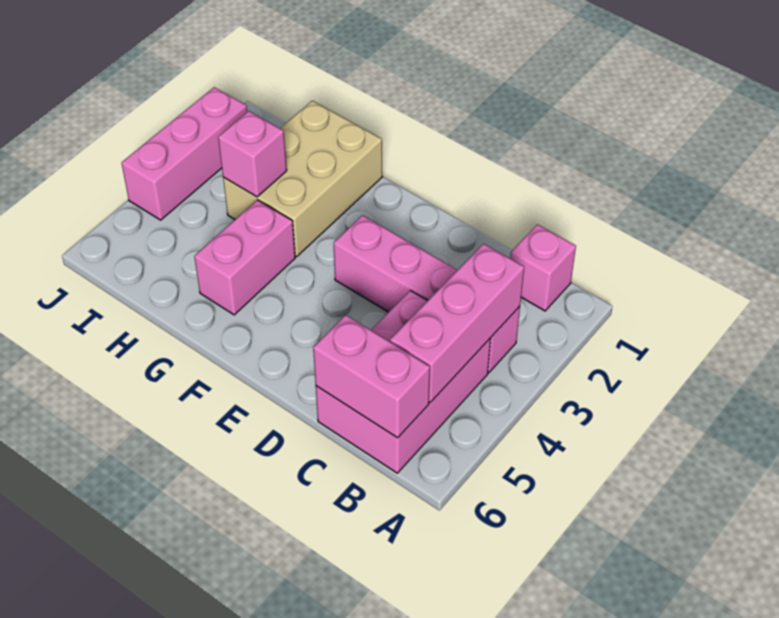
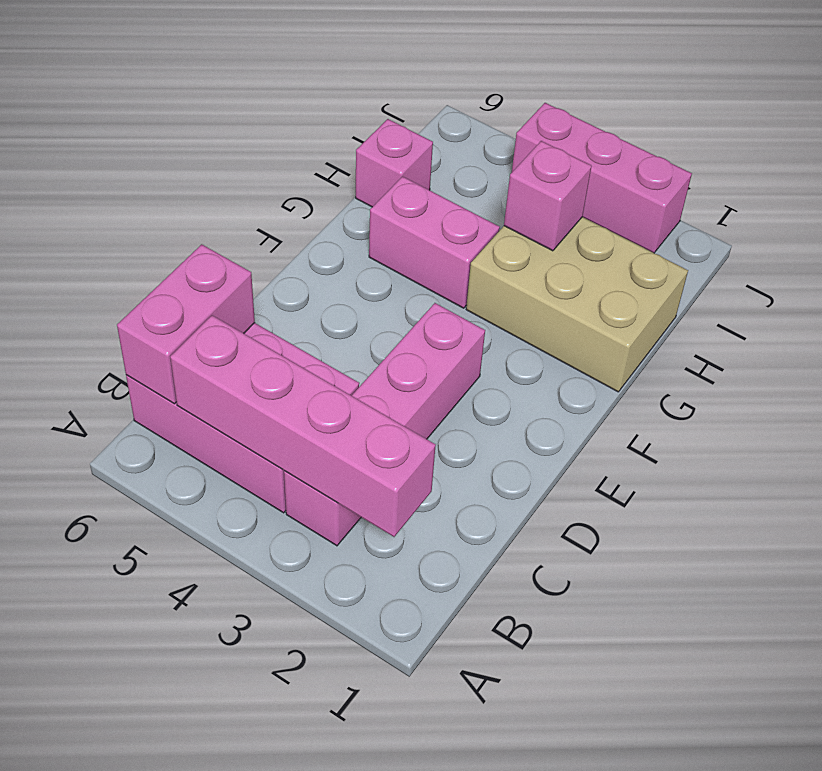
pink 1x1 brick [510,225,576,311] -> pink 1x1 brick moved to [356,119,433,207]
pink 1x3 brick [390,244,524,402] -> pink 1x4 brick [170,315,436,537]

